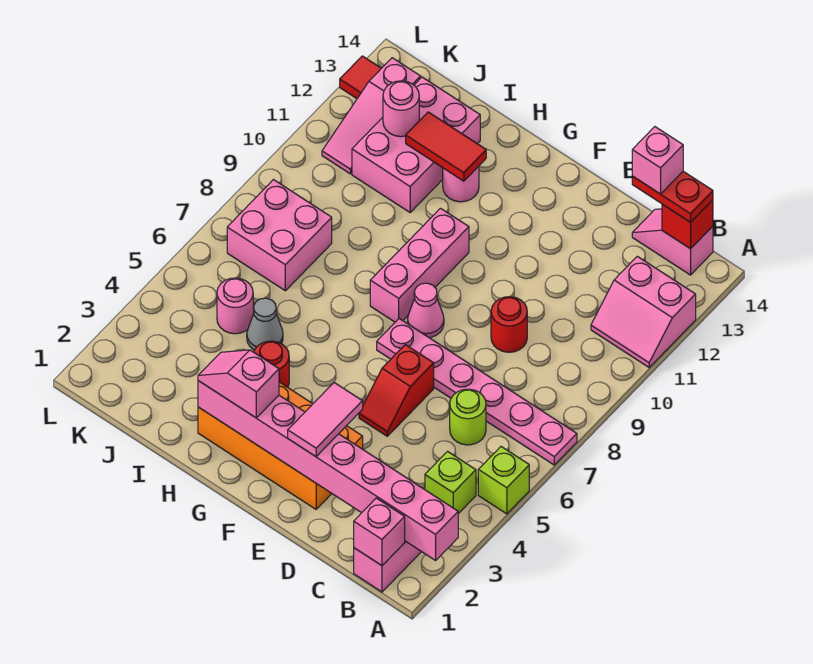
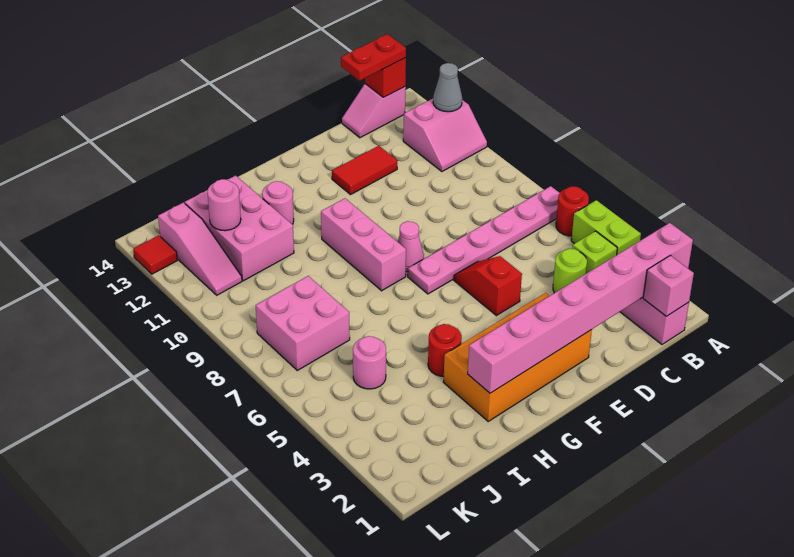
lime 1x1 brick [478,447,529,514] -> lime 1x2 brick [571,200,641,255]
lime 1x1 round brick [450,389,486,445] -> lime 1x1 round brick moved to [553,249,587,293]
pink 1x1 brick [632,127,683,194] -> none
red 1x1 round brick [491,297,527,352] -> red 1x1 round brick moved to [556,186,589,236]
pink 1x2 tile [288,383,363,457] -> none
red 1x2 slope [359,345,434,436] -> red 1x2 slope turned to [454,256,522,316]
pink 1x2 slope [198,350,279,418] -> none
red 1x2 tile [406,112,486,181] -> red 1x2 tile moved to [332,146,397,195]
grey 1x1 cone [247,298,283,350] -> grey 1x1 cone moved to [433,63,462,112]

